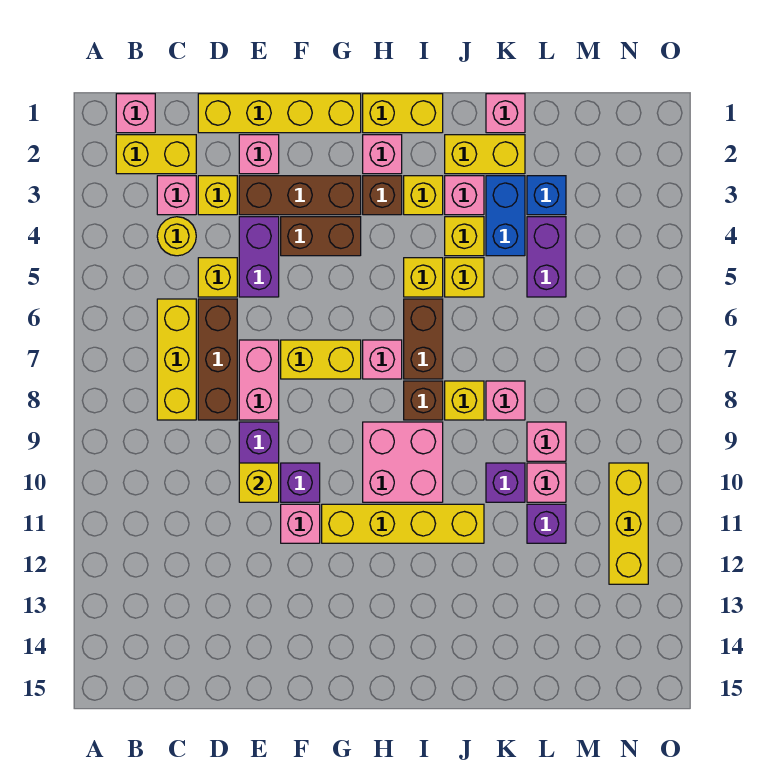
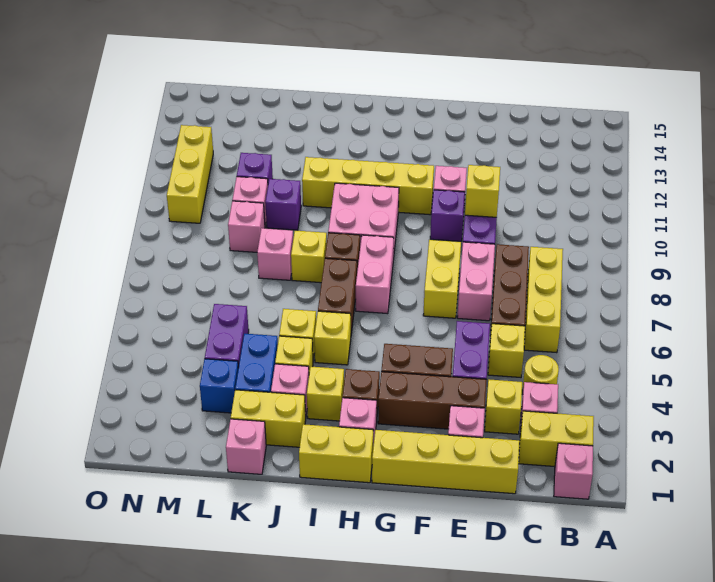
yellow 1x2 brick [281,340,361,379] -> yellow 1x2 brick turned to [423,240,461,318]
pink 1x1 brick [363,340,402,379] -> pink 1x2 brick [356,235,394,314]

